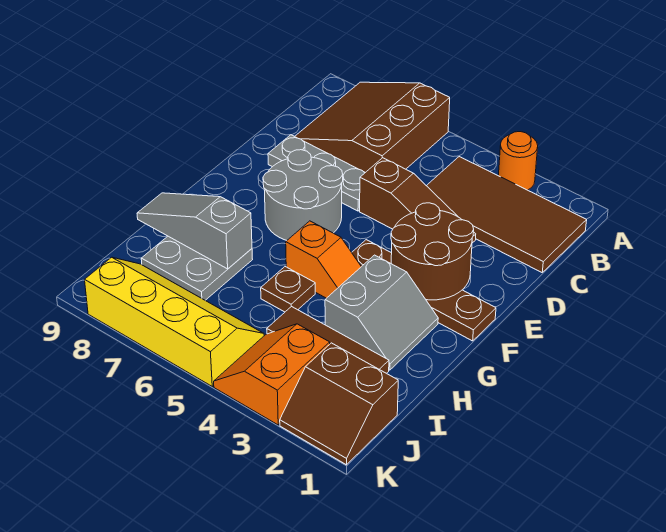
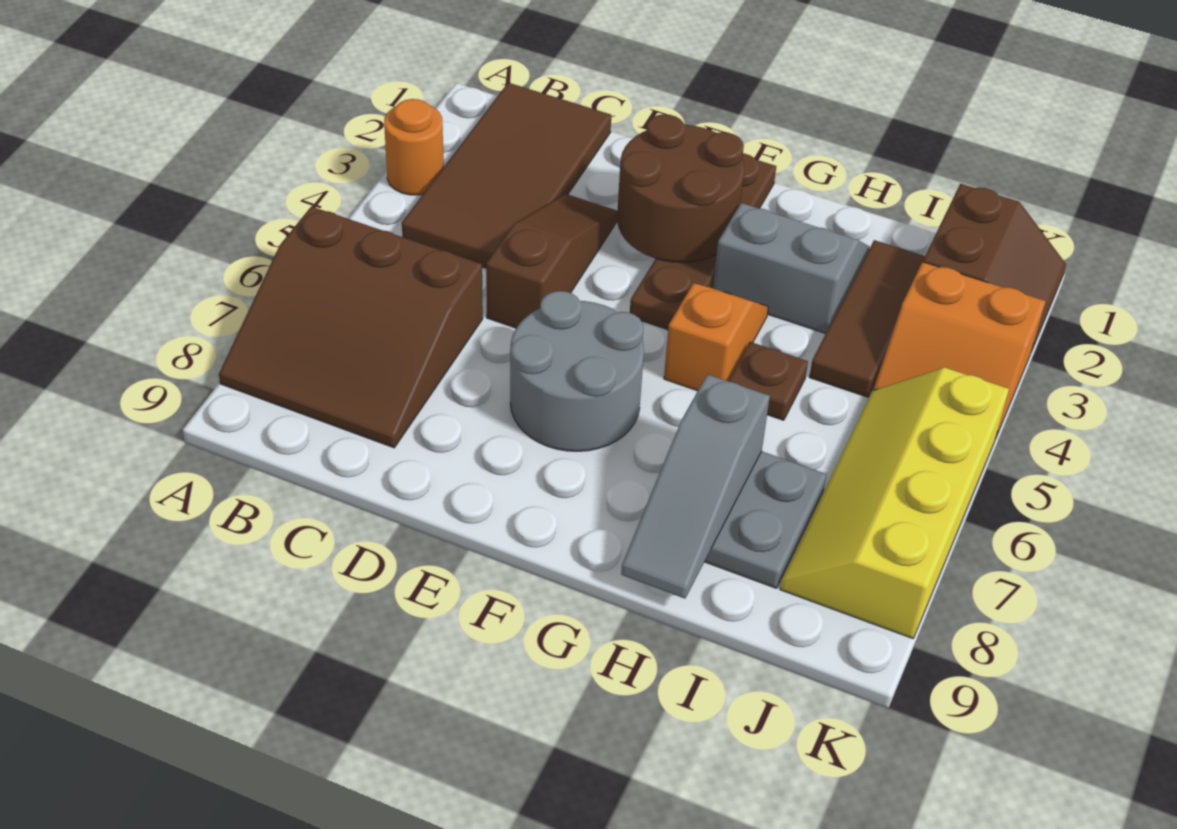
grey 1x3 plate [268,135,365,211] -> none

